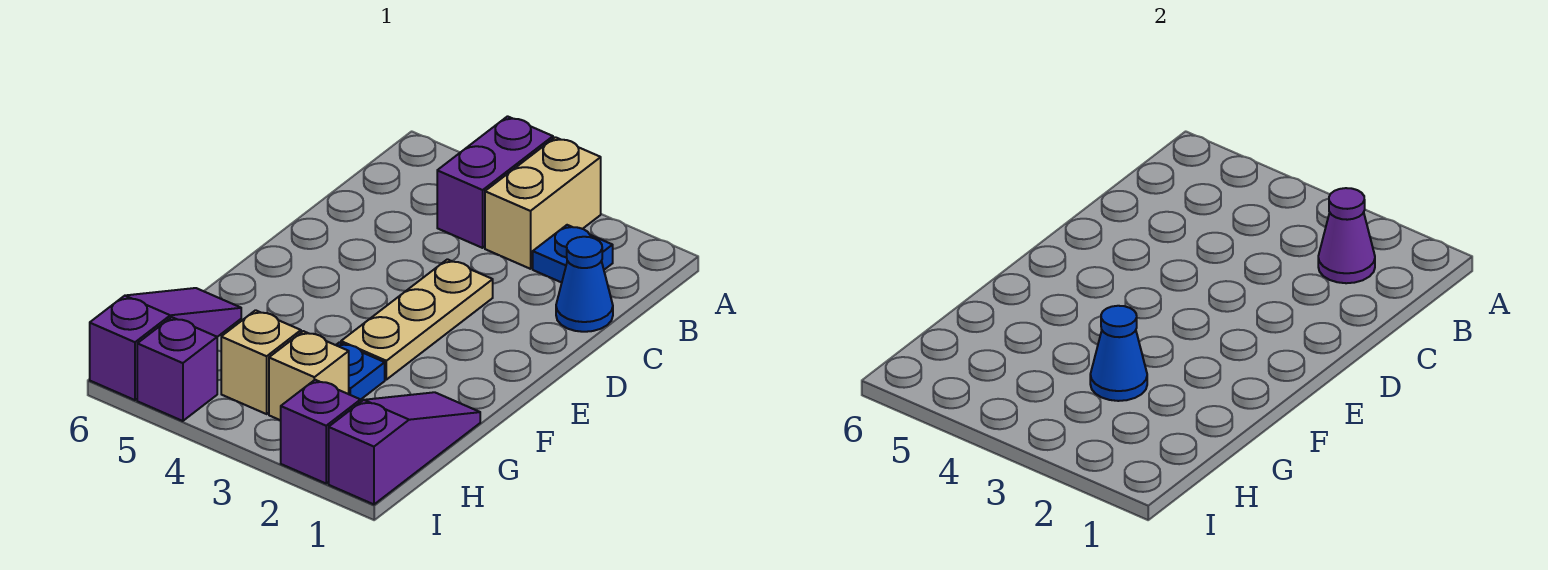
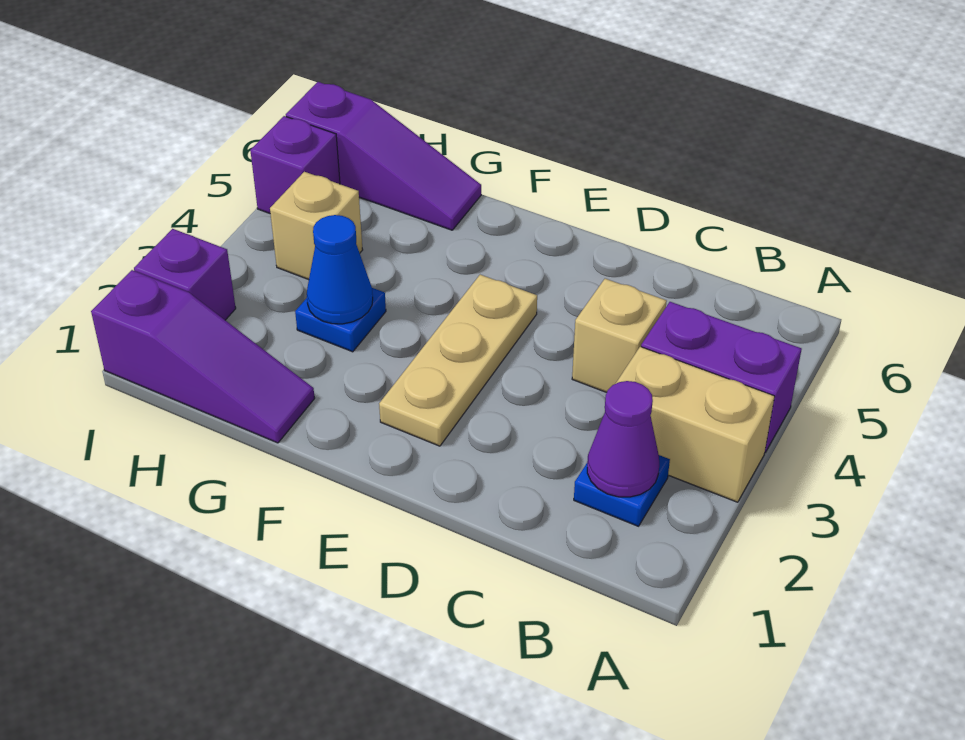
blue 1x1 cone [556,237,613,332] -> none
tan 1x3 plate [341,259,493,380] -> tan 1x3 plate turned to [379,275,537,446]
tan 1x1 brick [269,331,349,420] -> tan 1x1 brick moved to [572,279,667,392]

